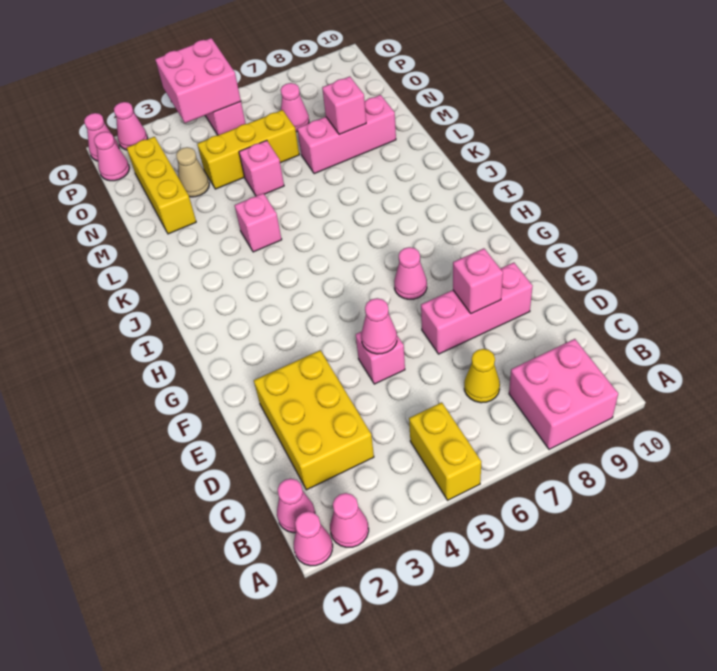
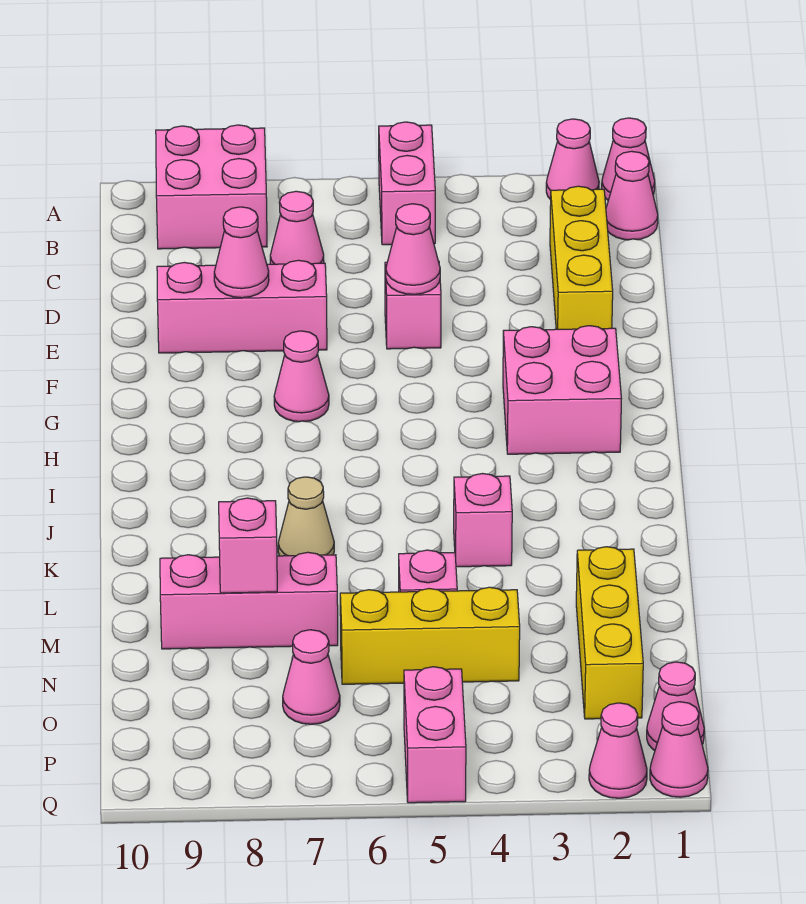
yellow 1x2 brick [409,402,481,500] -> pink 1x2 brick [379,122,435,245]
yellow 2x3 brick [254,350,374,490] -> yellow 1x3 brick [550,186,613,329]
yellow 1x1 cone [464,349,500,403] -> pink 1x1 cone [270,191,324,264]
pink 1x1 brick [453,248,503,314] -> pink 1x1 cone [214,207,269,298]
tan 1x1 cone [176,147,209,197] -> tan 1x1 cone moved to [278,477,334,556]
pink 2x2 brick [155,38,241,123] -> pink 2x2 brick moved to [503,326,621,454]

